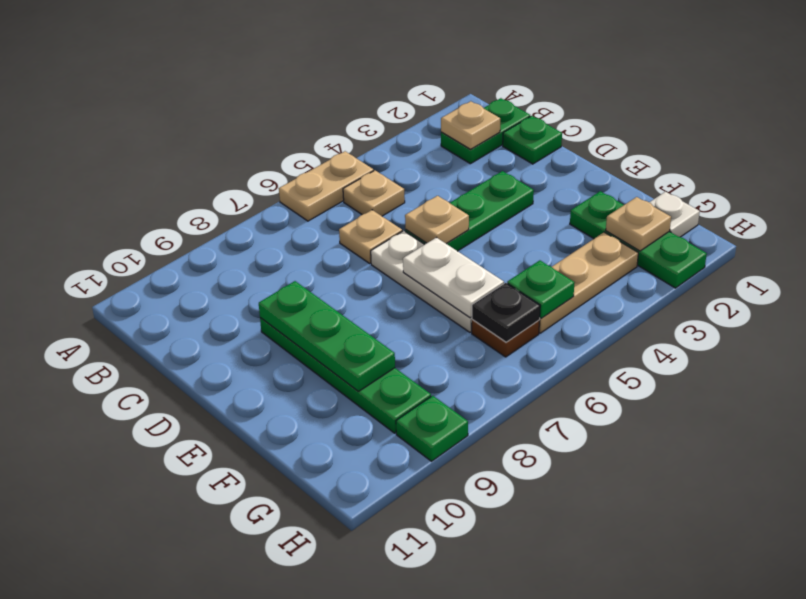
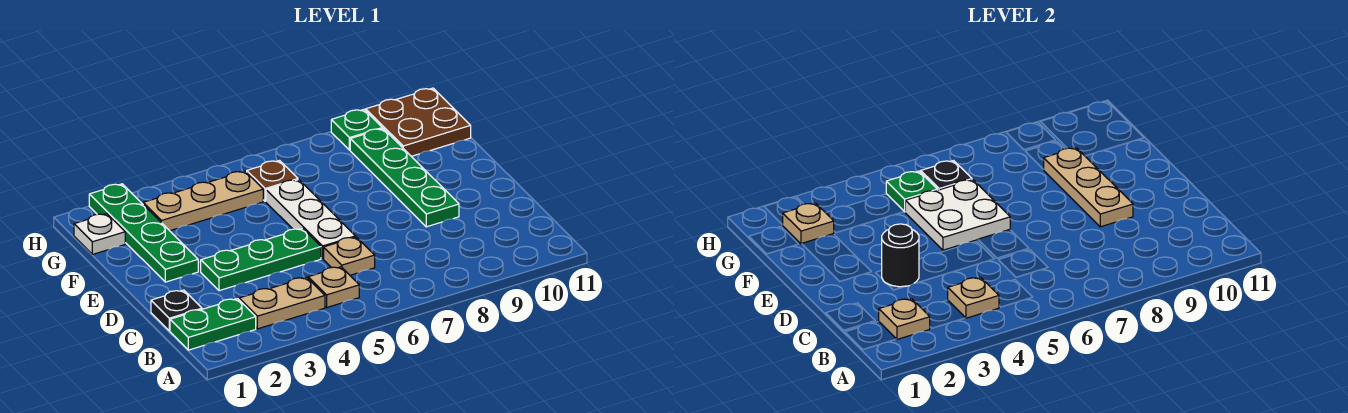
tan 1x2 plate [279,151,374,221] -> tan 1x2 plate moved to [239,277,325,329]
green 1x1 plate [503,116,562,164] -> black 1x1 plate [151,290,202,331]
none -> black 1x1 round brick [882,224,919,287]
tan 1x1 plate [405,196,469,244] -> tan 1x1 plate moved to [948,277,999,318]
green 1x3 plate [259,281,395,391] -> tan 1x3 plate [1043,148,1133,227]
white 1x2 plate [403,237,504,318] -> white 2x2 plate [905,180,1010,250]
green 1x3 plate [570,191,707,288] -> green 1x4 plate [89,184,198,282]
none -> brown 2x2 plate [366,88,471,156]

